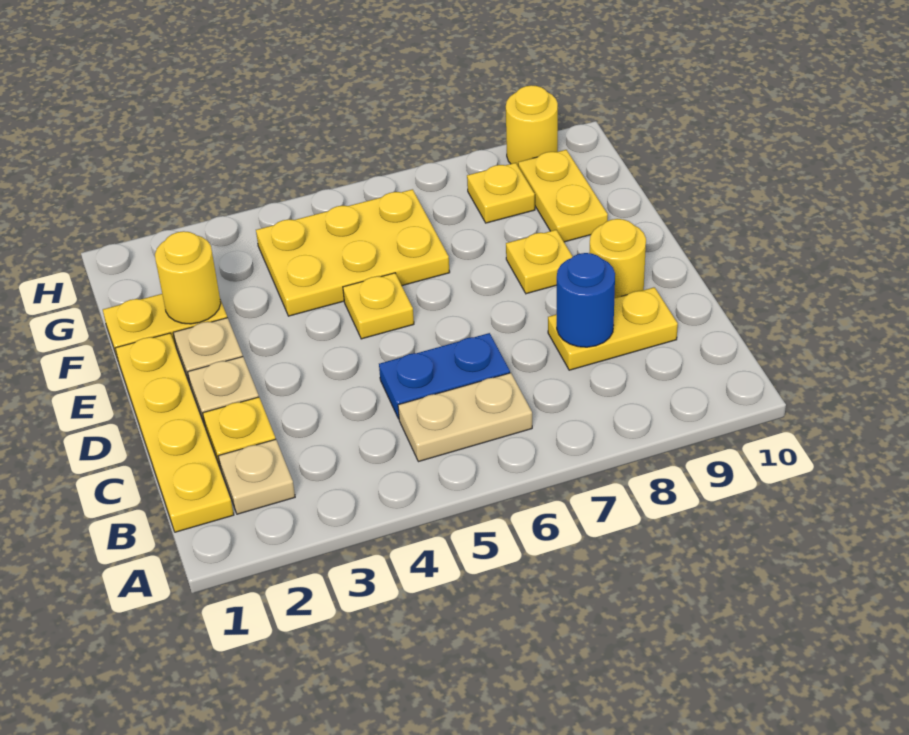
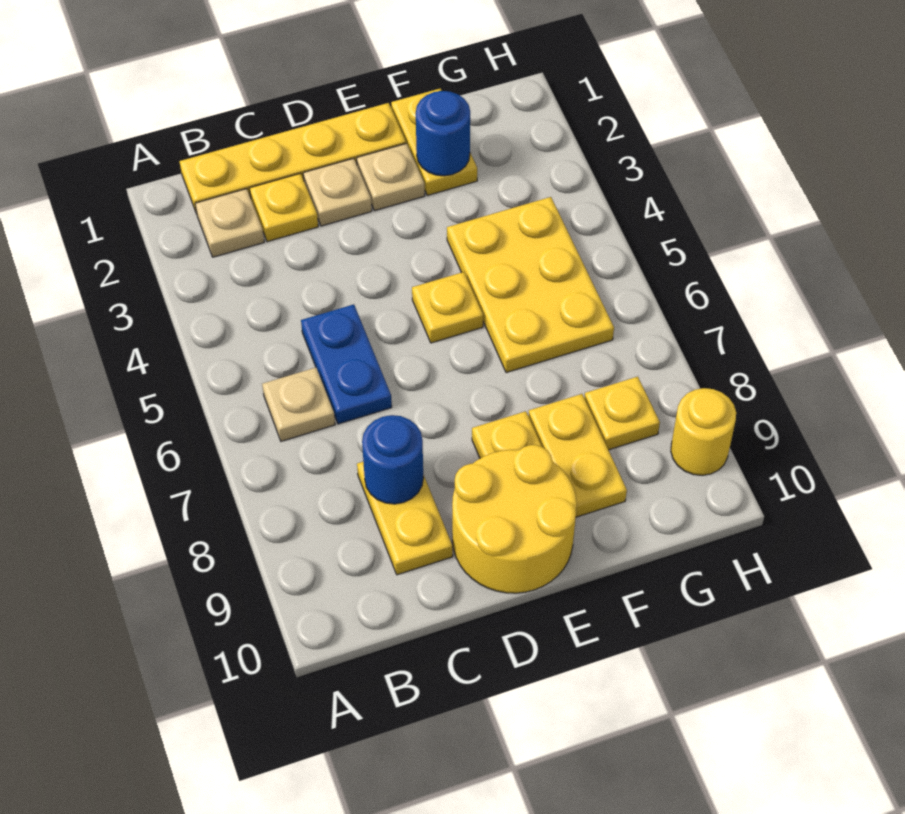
tan 1x2 plate [398,373,532,462] -> tan 1x1 plate [262,368,335,441]
yellow 1x1 round brick [589,219,646,298] -> yellow 2x2 round brick [452,445,577,593]
yellow 1x1 round brick [155,231,221,324] -> blue 1x1 round brick [416,91,470,176]
yellow 1x2 plate [518,150,608,242] -> yellow 1x2 plate turned to [529,394,627,517]

